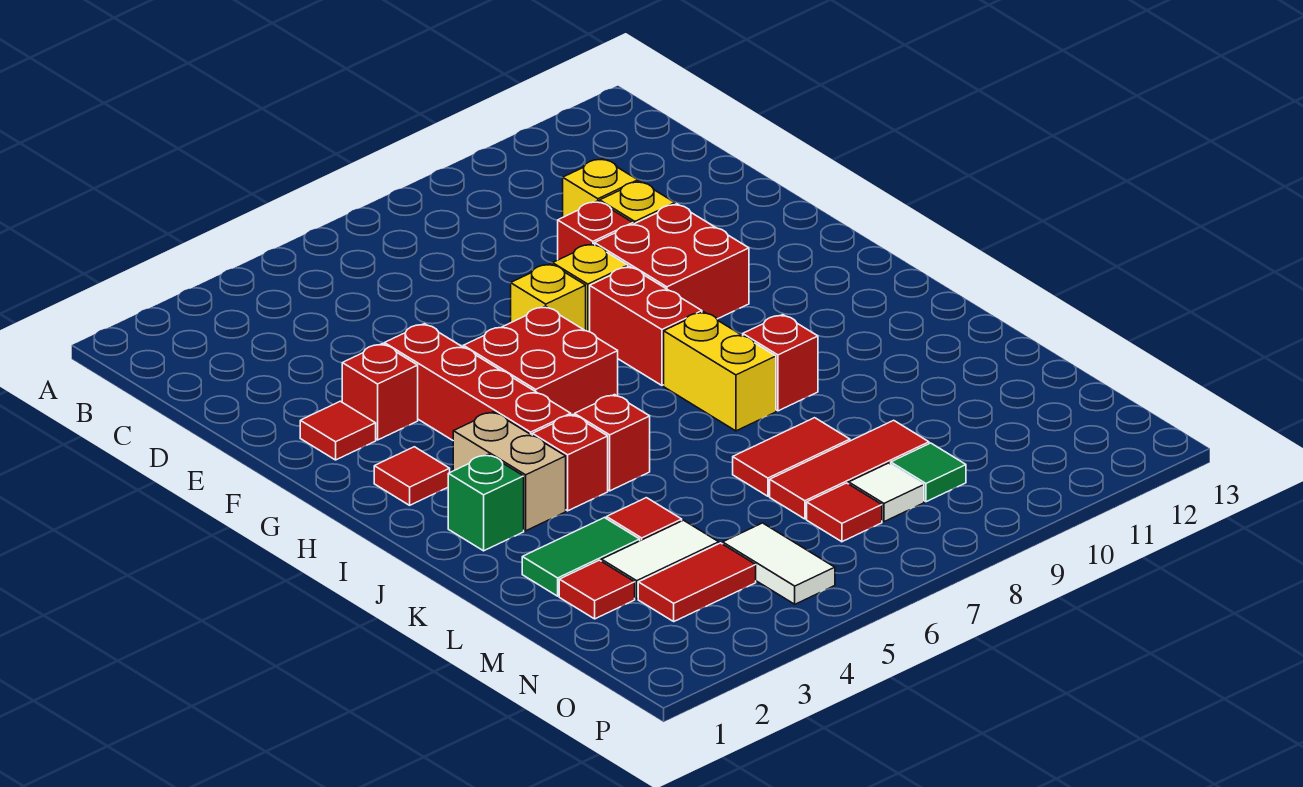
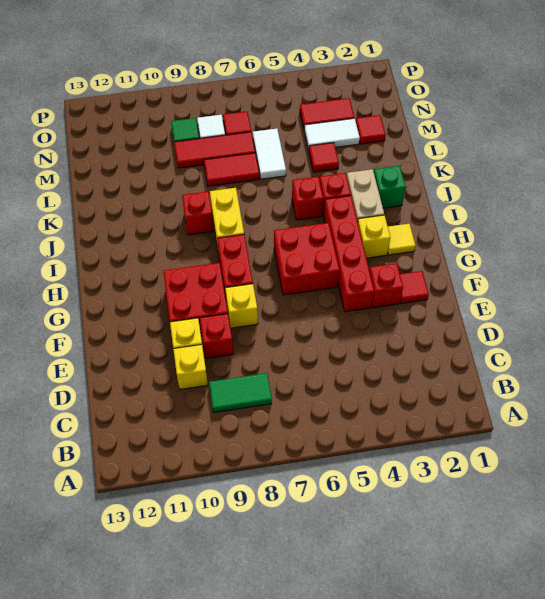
yellow 1x1 brick [511,264,586,331] -> yellow 1x1 brick moved to [358,215,390,258]
red 1x1 tile [374,447,450,505] -> yellow 1x1 tile [388,224,416,255]
green 1x2 tile [522,518,640,596] -> green 1x2 tile moved to [209,373,272,413]
white 1x2 tile [723,523,835,604] -> white 1x2 tile moved to [253,129,286,179]

